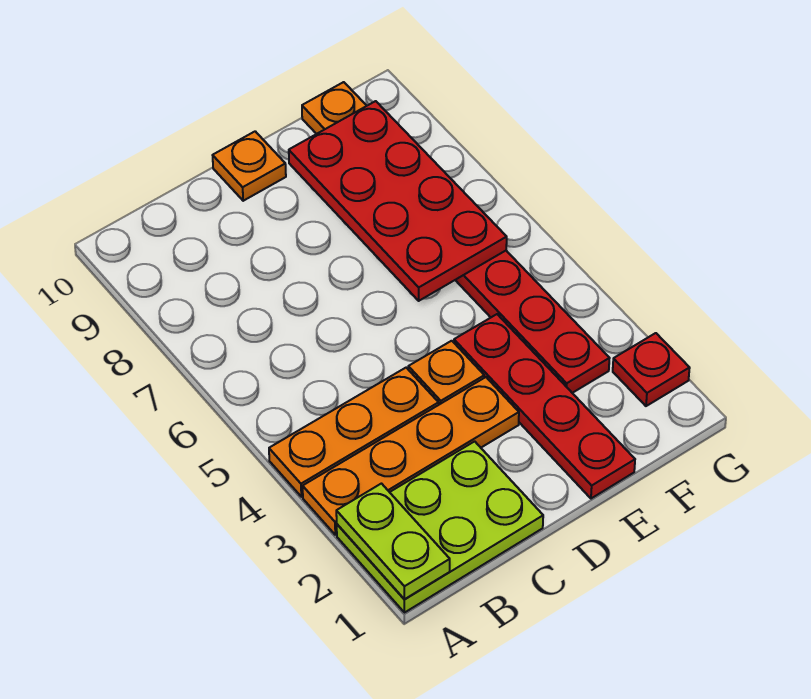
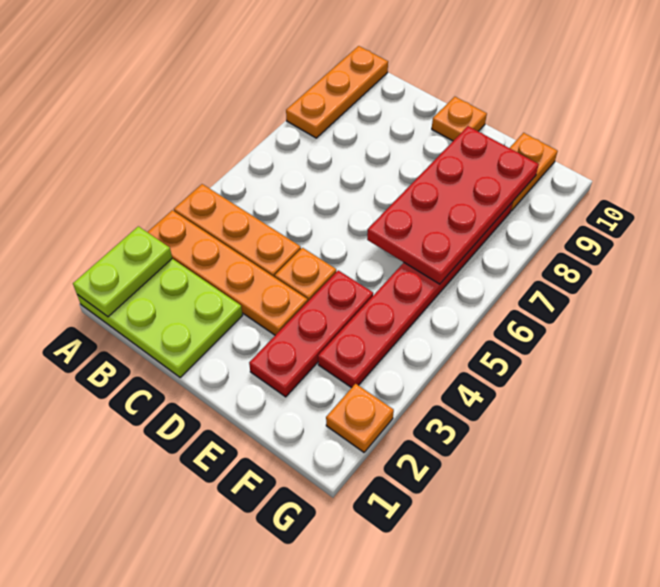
none -> orange 1x3 plate [286,46,388,138]
red 1x4 plate [454,314,635,499] -> red 1x3 plate [249,270,373,397]
red 1x1 plate [613,333,690,406] -> orange 1x1 plate [326,384,394,452]

